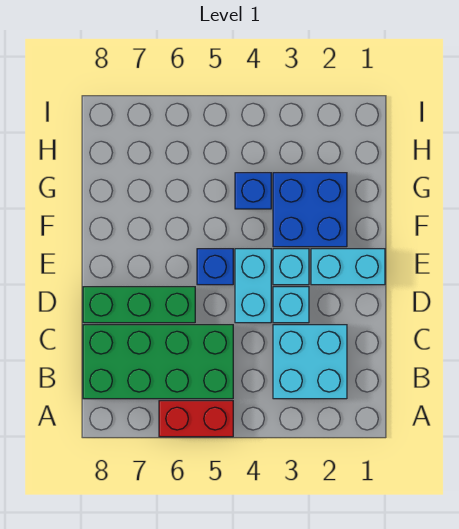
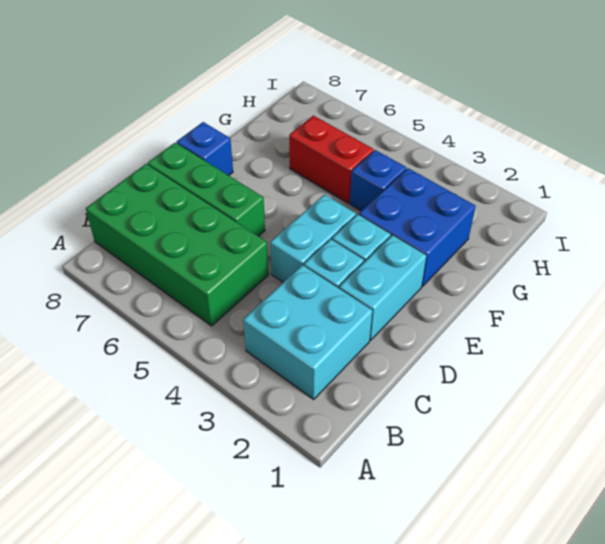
red 1x2 brick [159,401,233,437] -> red 1x2 brick moved to [289,116,374,203]
cyan 1x2 brick [311,249,385,285] -> cyan 1x2 brick turned to [339,235,427,340]
blue 1x1 brick [197,249,233,285] -> blue 1x1 brick moved to [177,122,233,175]

